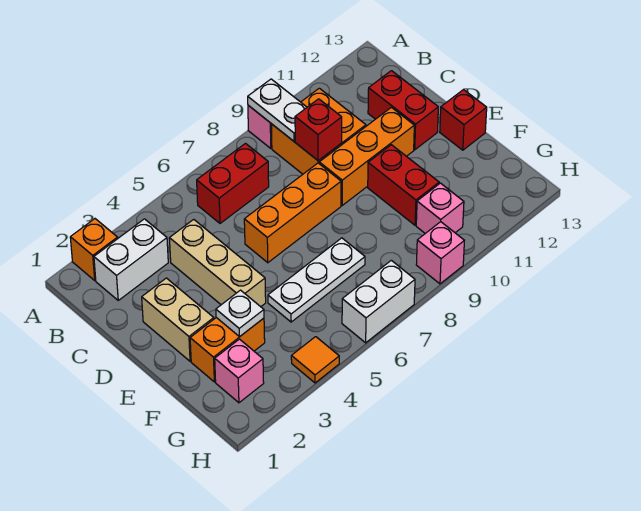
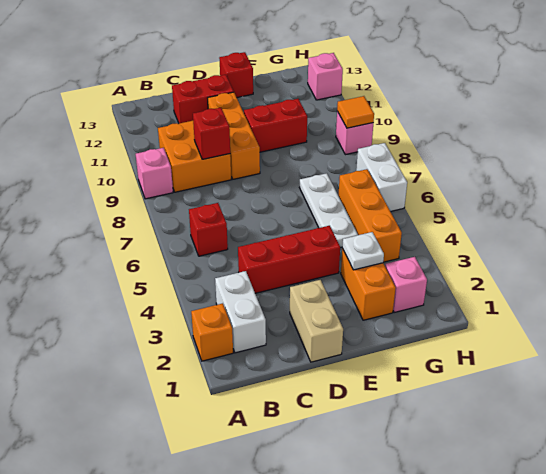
white 1x2 plate [248,79,307,141] -> none
red 1x2 brick [197,144,269,223] -> red 1x1 brick [189,203,228,256]
tan 1x3 brick [169,219,266,307] -> red 1x3 brick [238,226,340,293]
tan 1x2 brick [142,278,214,361] -> tan 1x2 brick turned to [290,280,343,362]
orange 1x3 brick [244,163,341,263] -> orange 1x3 brick moved to [338,169,402,262]
pink 1x1 brick [416,183,464,233] -> pink 1x1 brick moved to [308,53,343,100]
orange 1x1 tile [291,337,339,383] -> orange 1x1 tile moved to [337,96,374,128]

